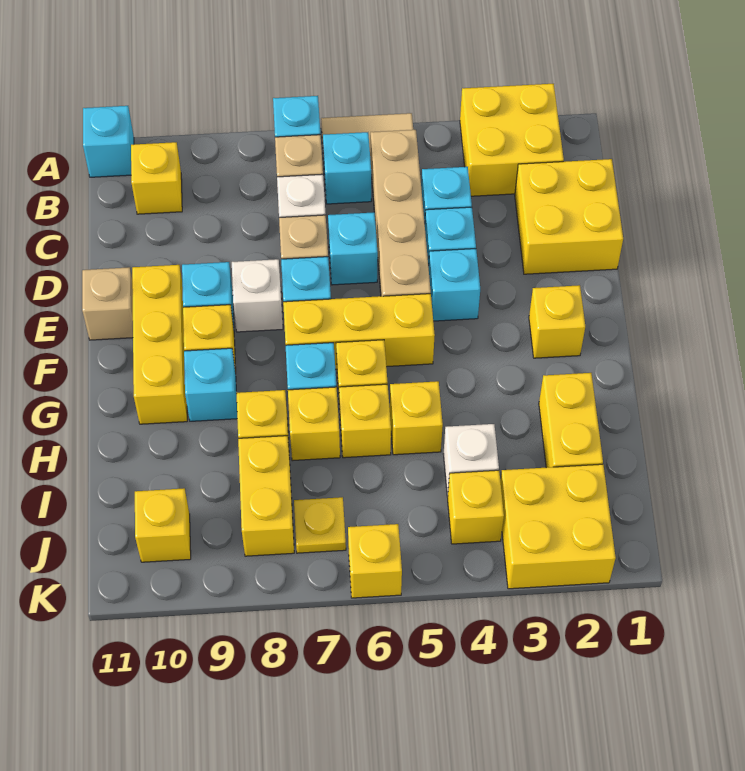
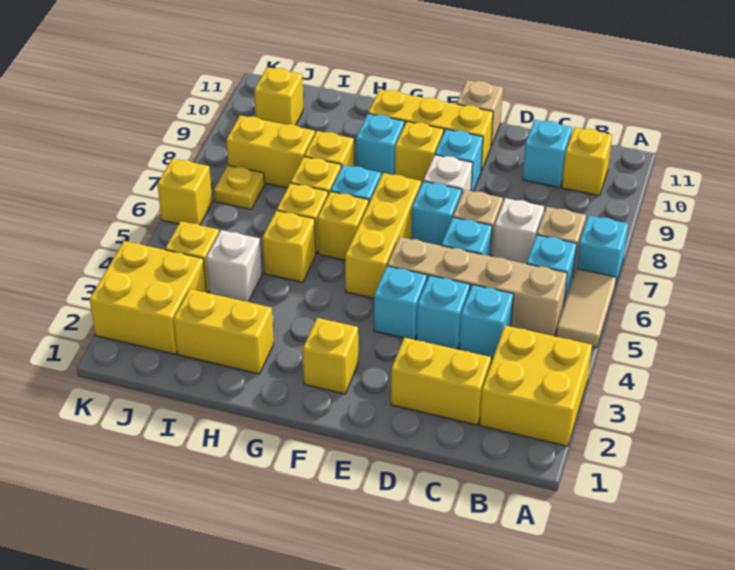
cyan 1x1 brick [83,106,134,177] -> cyan 1x1 brick moved to [522,120,572,188]
yellow 2x2 brick [515,159,623,274] -> yellow 1x2 brick [391,337,491,425]

